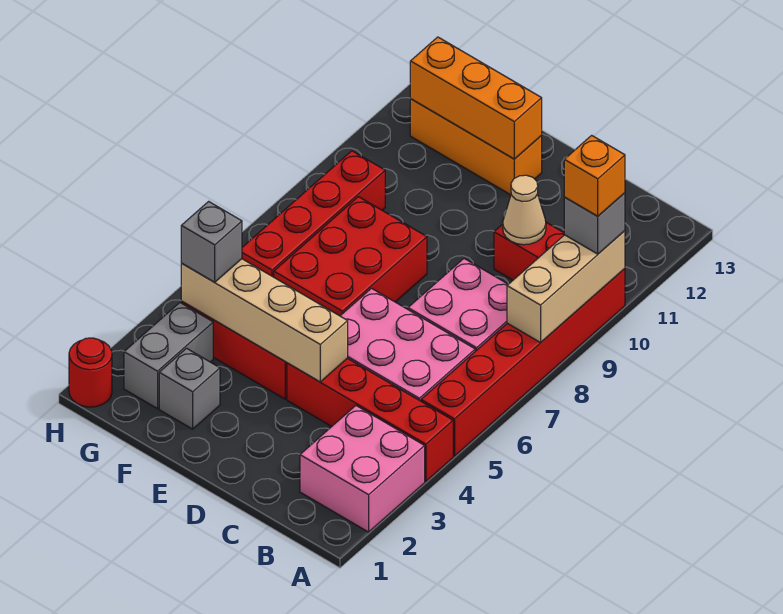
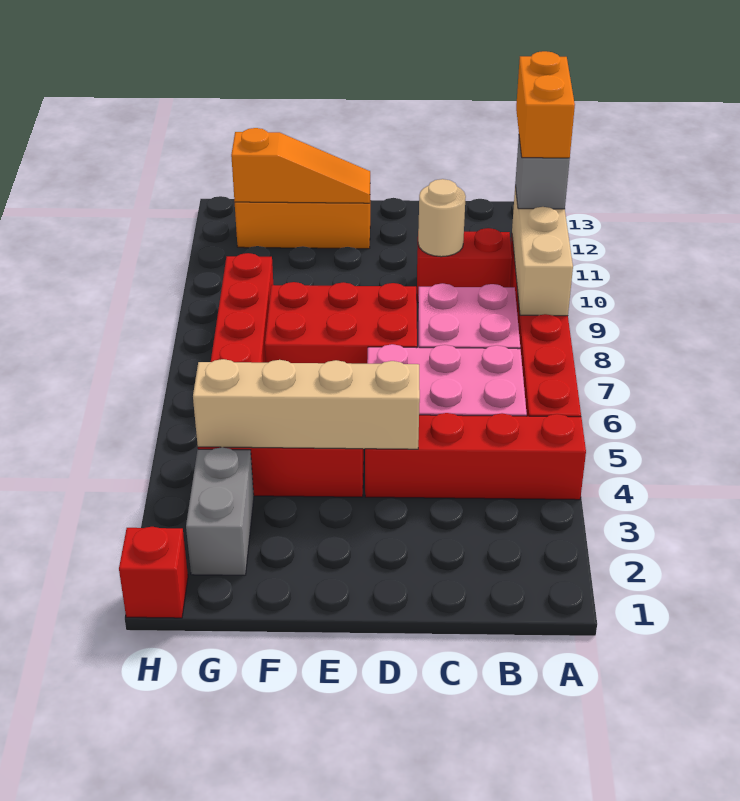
pink 2x2 brick [300,406,425,532] -> none
orange 1x1 brick [564,135,625,216] -> orange 1x2 brick [516,51,575,158]
tan 1x1 cone [503,175,546,245] -> tan 1x1 round brick [418,179,466,257]
red 2x3 brick [274,197,427,316] -> red 2x3 brick turned to [265,282,417,364]
orange 1x3 brick [410,37,542,159] -> orange 1x3 slope [231,128,370,203]
grey 1x1 brick [159,348,220,429] -> none
grey 1x1 brick [181,201,242,282] -> none
red 1x1 round brick [69,338,112,407] -> red 1x1 brick [119,527,188,618]

